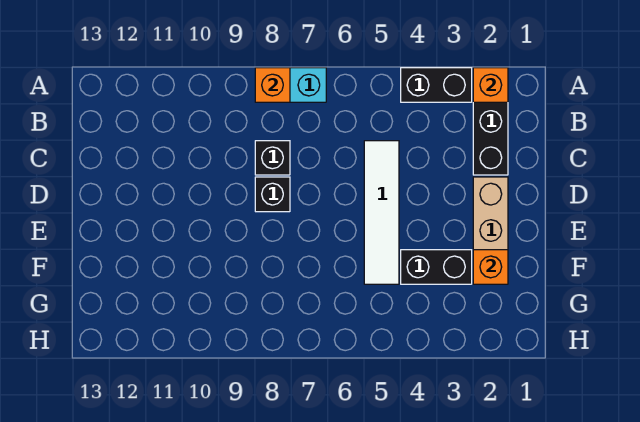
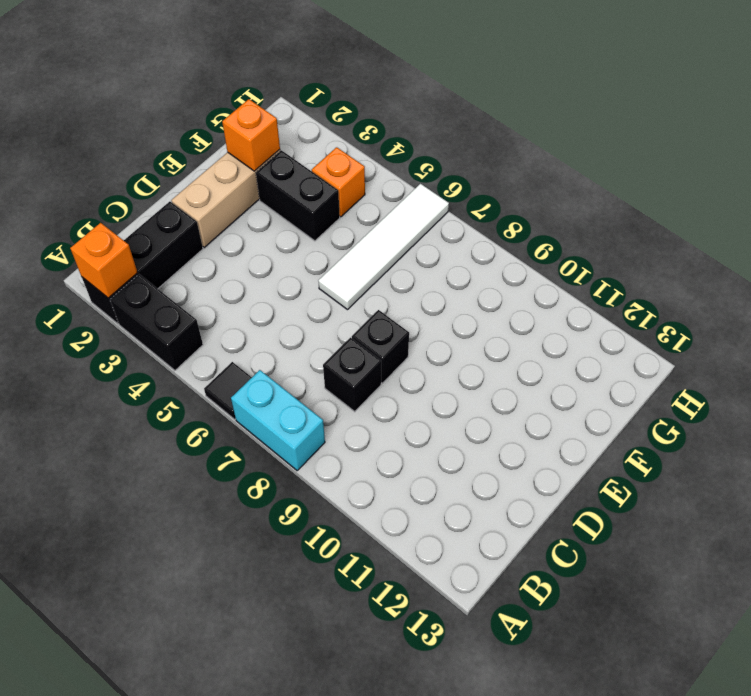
none -> black 1x1 tile [204,362,252,419]
orange 1x1 brick [255,68,290,102] -> orange 1x1 brick moved to [312,147,365,217]
white 1x4 tile [364,141,399,284] -> white 1x4 tile moved to [318,184,449,310]

